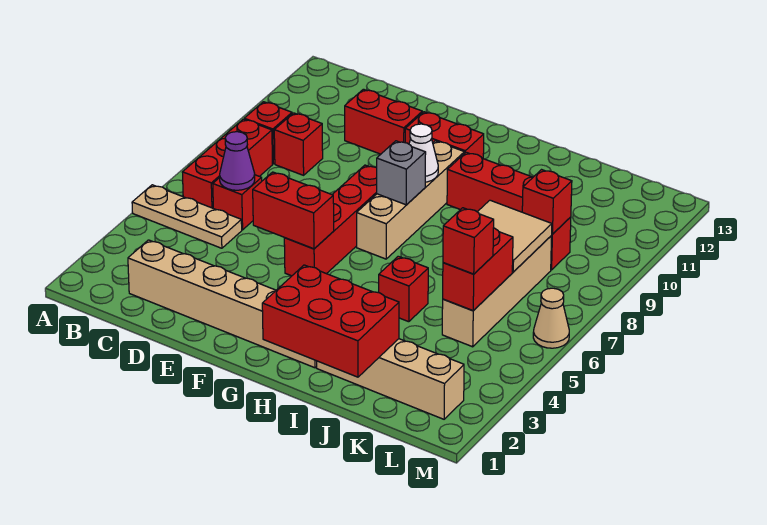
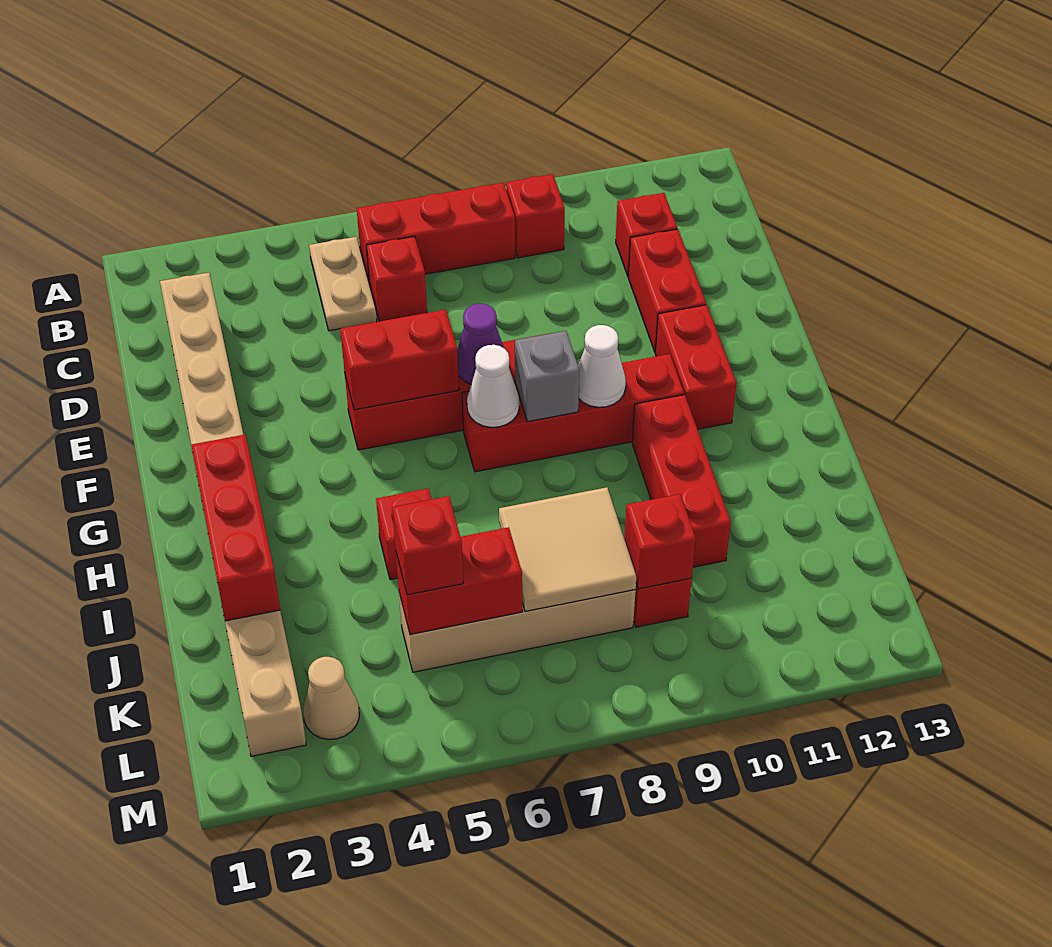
tan 1x3 plate [132,185,242,248] -> tan 1x2 plate [309,237,377,331]
purple 1x1 cone [220,132,255,190] -> purple 1x1 cone moved to [457,304,504,384]
red 1x1 brick [274,113,323,175] -> red 1x1 brick moved to [616,193,677,277]
red 1x2 brick [253,172,334,249] -> red 1x2 brick turned to [340,310,459,410]
tan 1x4 brick [357,141,464,259] -> red 1x4 brick [462,354,684,472]
none -> white 1x1 cone [467,345,519,427]
red 2x3 brick [262,265,399,377] -> red 1x3 brick [191,435,280,621]
tan 1x1 cone [533,288,569,348] -> tan 1x1 cone moved to [303,657,359,739]

